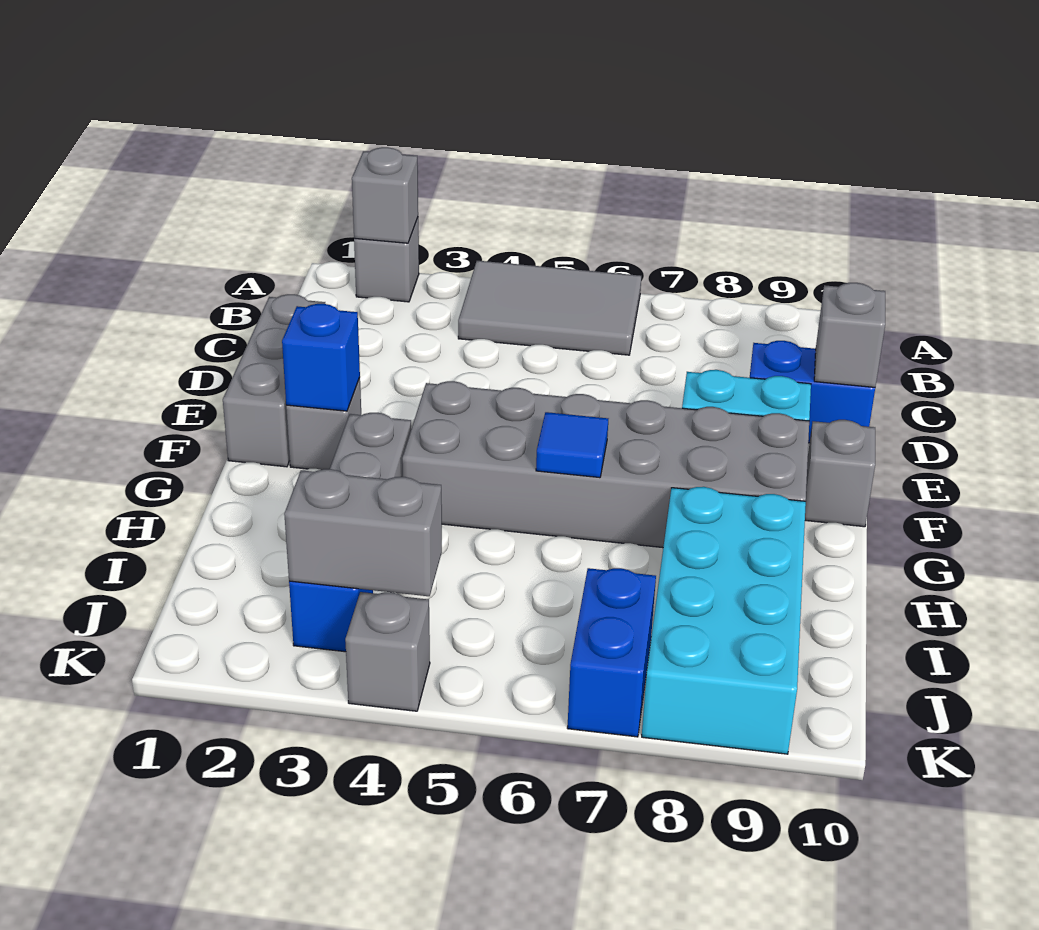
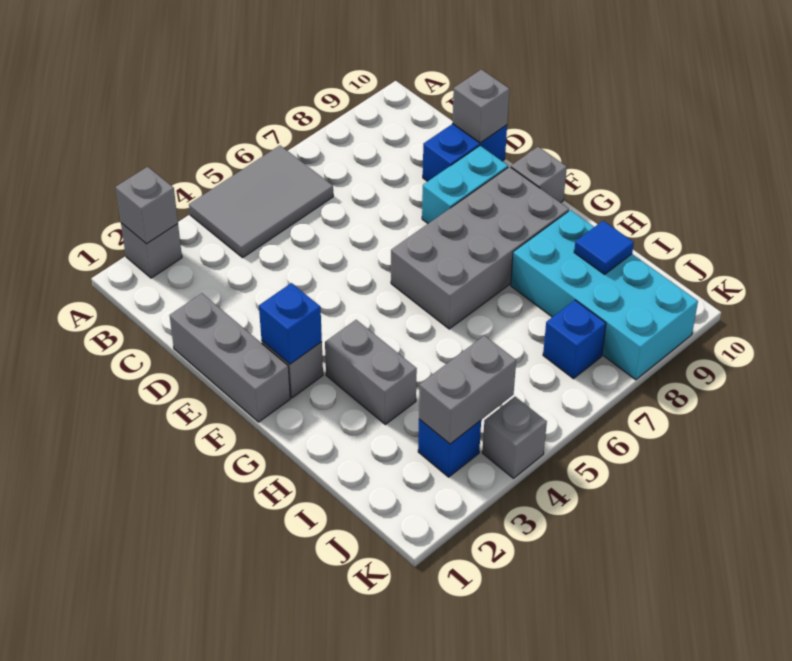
grey 2x6 brick [402,381,809,548] -> grey 2x4 brick [391,167,569,329]
blue 1x1 tile [536,412,608,478] -> blue 1x1 tile moved to [574,221,634,274]
blue 1x2 brick [567,568,656,737] -> blue 1x1 brick [543,300,606,379]

